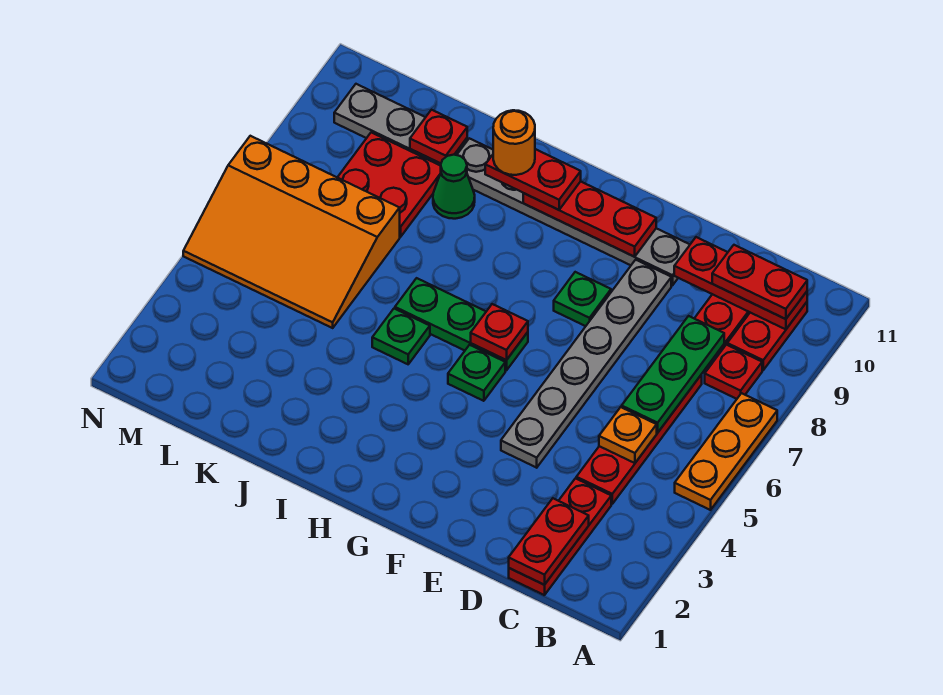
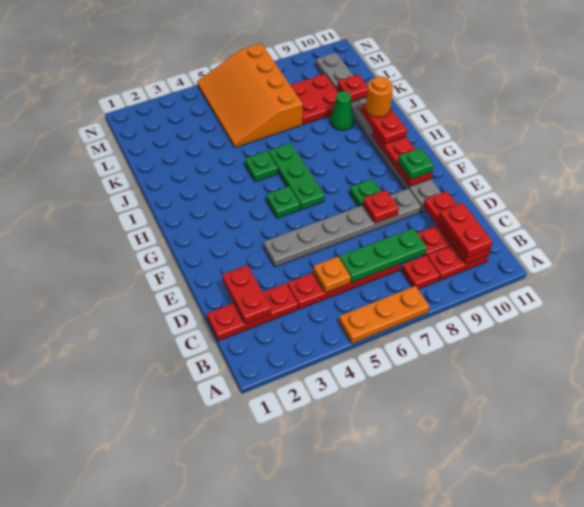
red 1x2 plate [509,498,589,585] -> red 1x2 plate turned to [222,265,271,324]
none -> green 1x1 plate [398,148,434,180]
red 1x1 plate [471,304,528,360] -> red 1x1 plate moved to [363,190,399,223]

